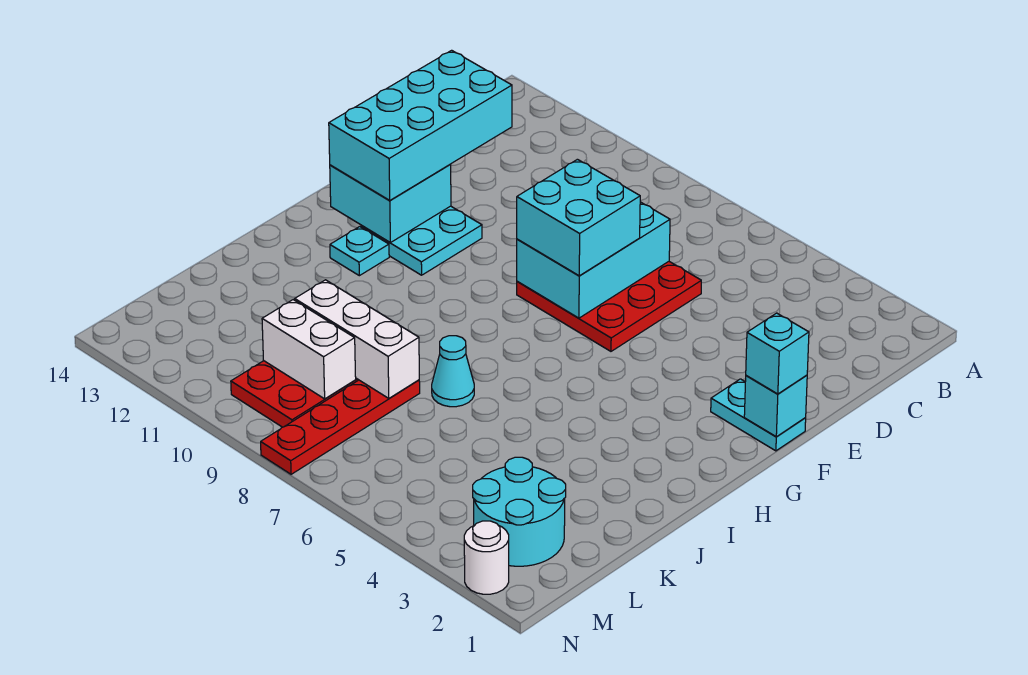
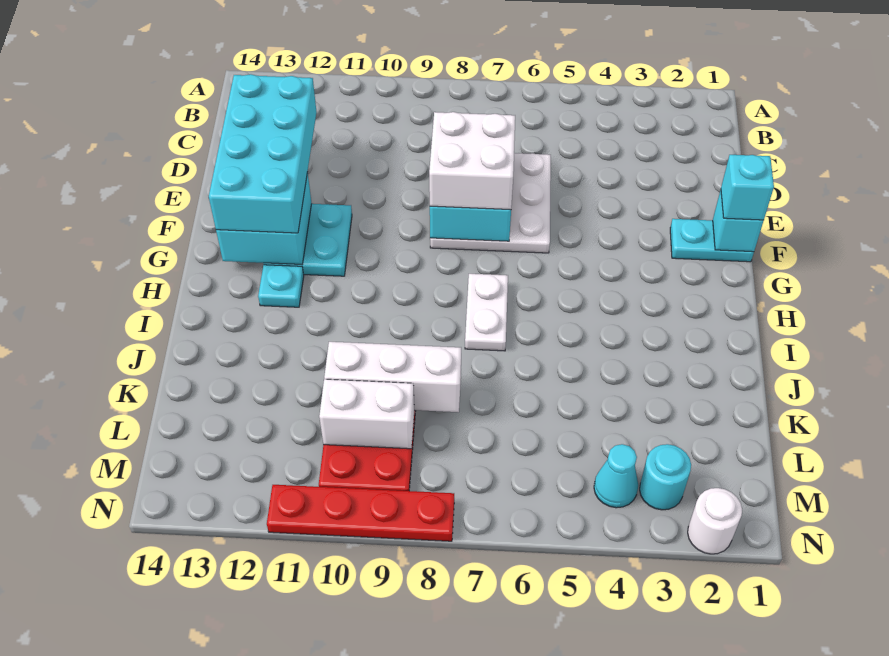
red 3x3 plate [517,262,701,351] -> white 3x3 plate [430,153,551,253]
cyan 2x2 brick [517,159,640,276] -> white 2x2 brick [429,112,515,210]
none -> white 1x2 plate [465,274,508,351]
cyan 1x1 cone [432,336,474,407] -> cyan 1x1 cone moved to [594,444,638,508]
red 1x4 plate [261,380,420,474] -> red 1x4 plate turned to [267,485,454,541]
cyan 2x2 round brick [473,457,566,566] -> cyan 1x1 round brick [640,444,691,510]

